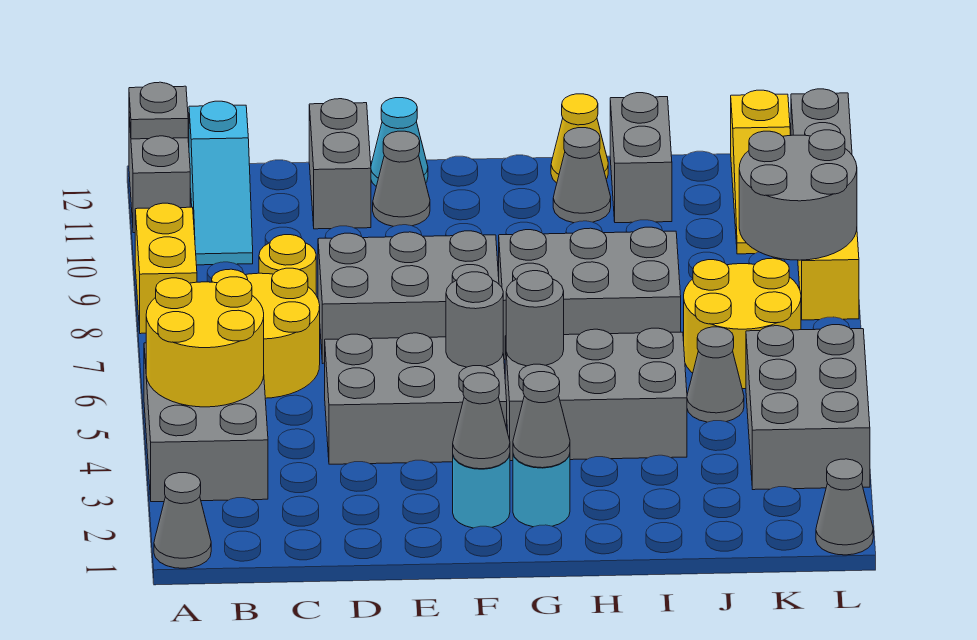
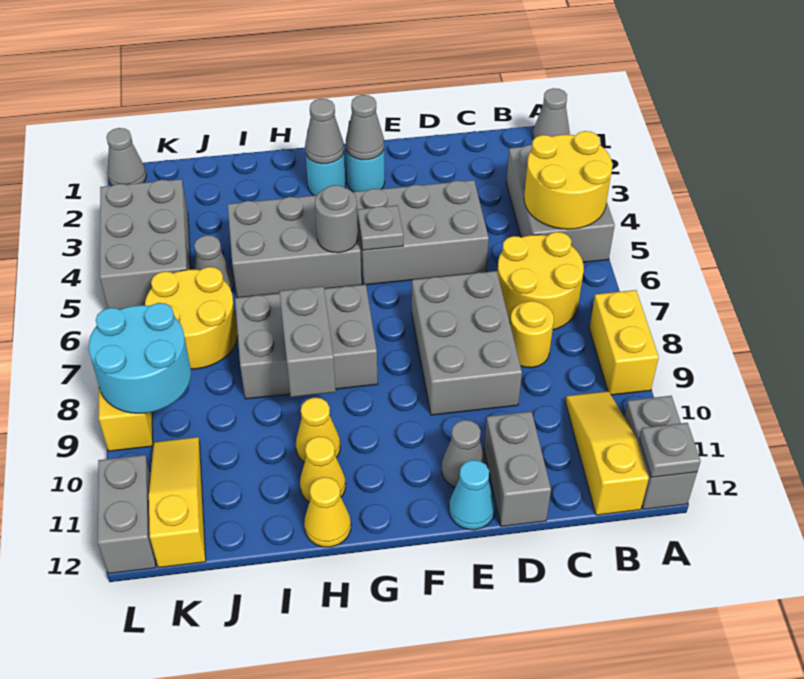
cyan 1x3 slope [189,101,253,265] -> yellow 1x3 slope [565,391,649,515]
grey 2x3 brick [318,231,499,363] -> grey 2x3 brick turned to [412,271,522,415]
grey 1x1 round brick [446,272,503,367] -> grey 1x1 plate [357,205,404,250]
none -> yellow 1x1 cone [296,398,340,462]
grey 1x1 cone [553,128,611,223] -> yellow 1x1 cone [300,436,346,502]
grey 1x2 brick [610,93,672,223] -> grey 1x2 brick moved to [279,286,336,397]
grey 2x2 round brick [739,130,857,260] -> cyan 2x2 round brick [89,303,191,414]

